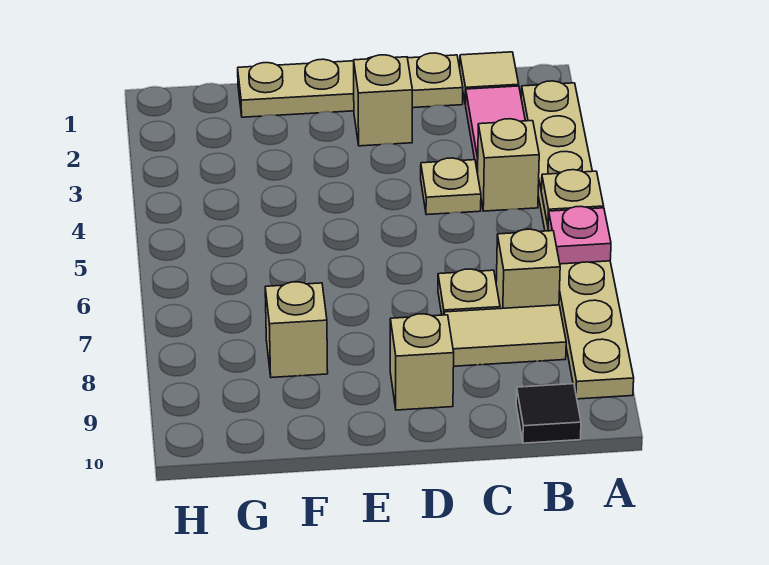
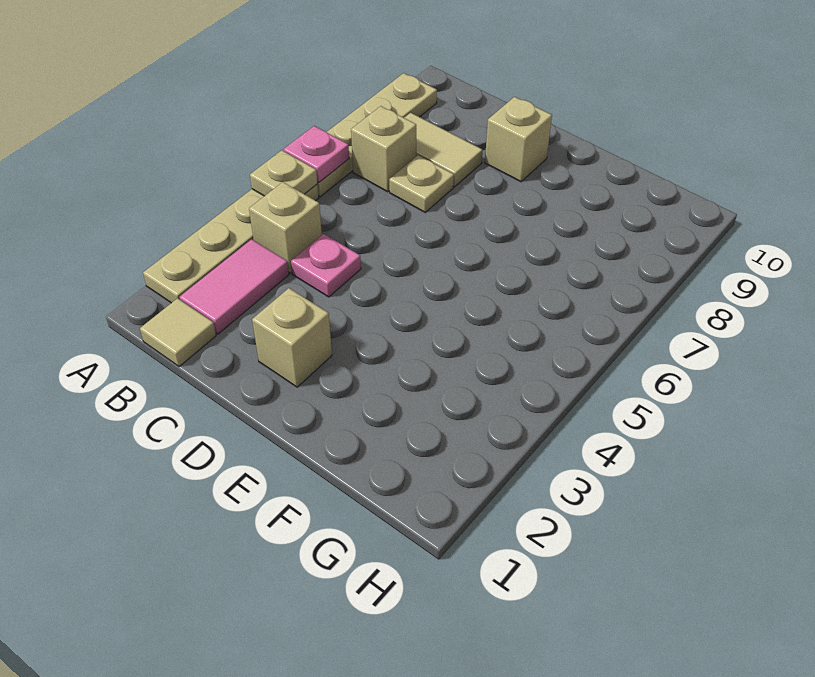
black 1x1 tile [516,384,581,443] -> none
tan 1x4 plate [238,53,463,117] -> none
tan 1x1 plate [421,158,481,215] -> pink 1x1 plate [291,234,361,297]
tan 1x1 brick [265,282,328,378] -> none

